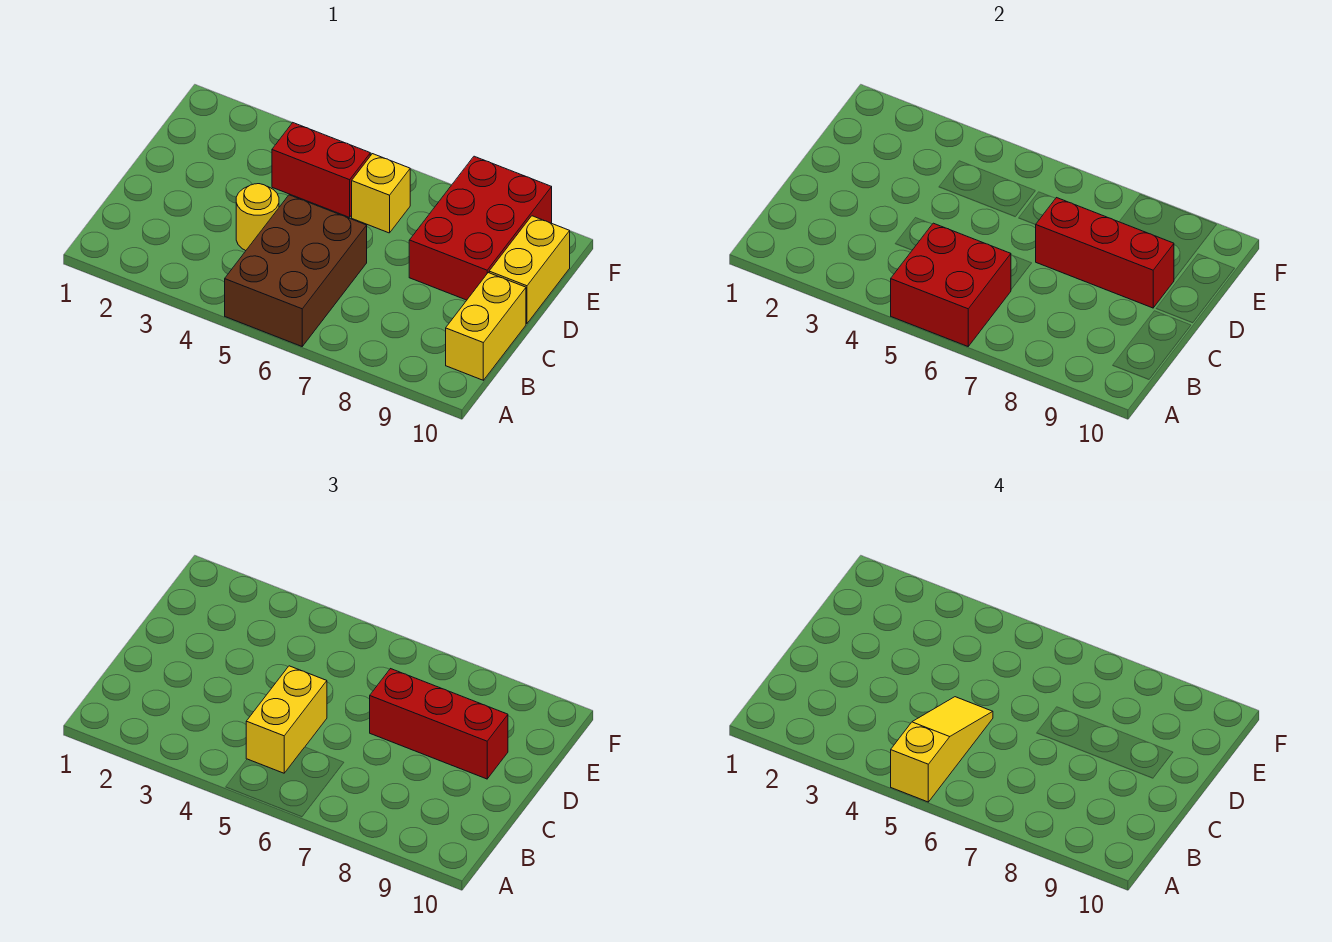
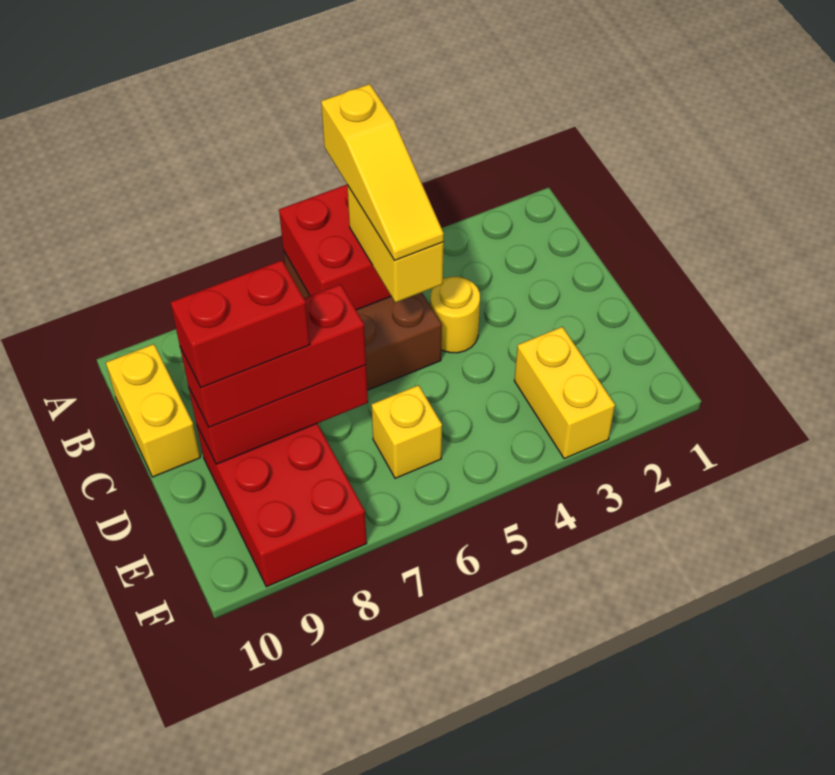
yellow 1x2 brick [489,216,570,324] -> yellow 1x2 brick moved to [514,327,615,459]
red 1x2 brick [272,123,370,217] -> red 1x2 brick moved to [170,260,310,387]

